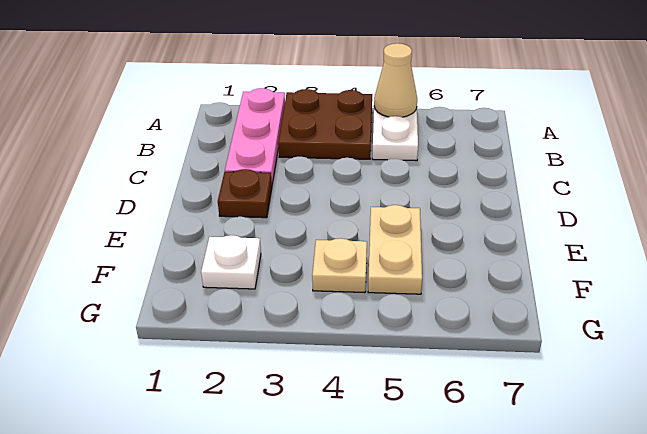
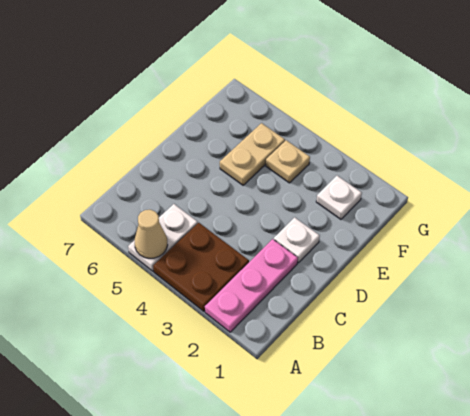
brown 1x1 plate [218,169,272,218] -> white 1x1 plate [274,217,320,263]

